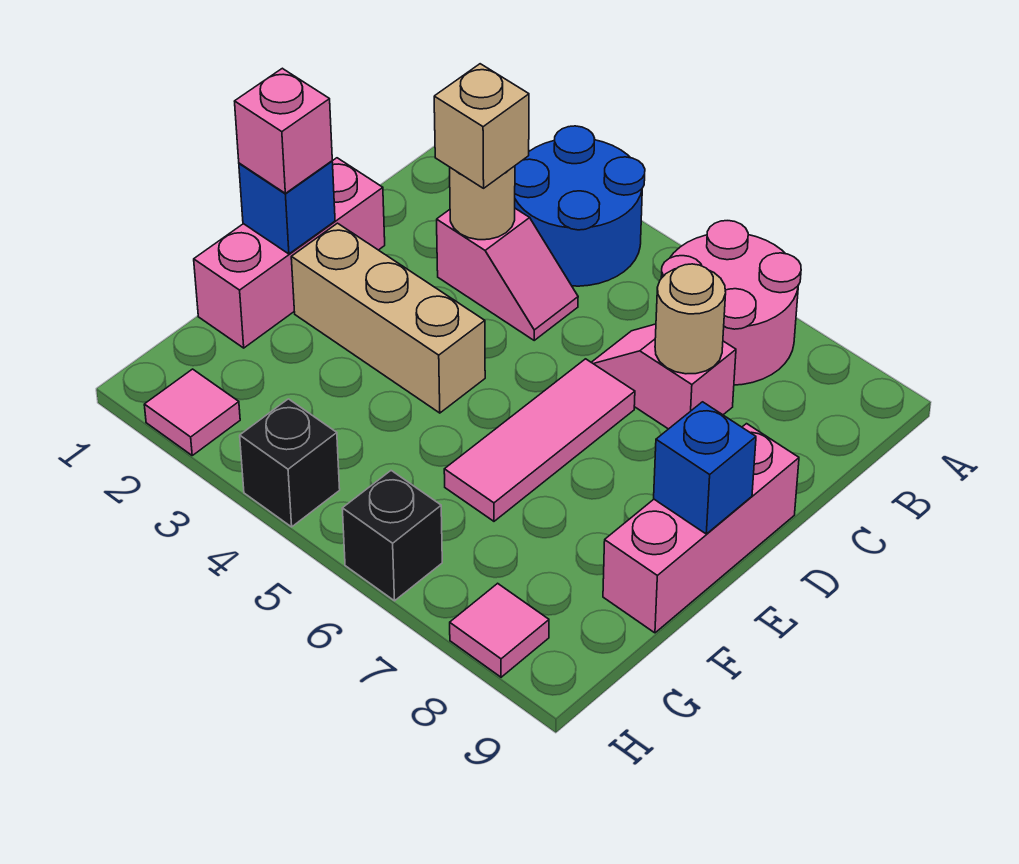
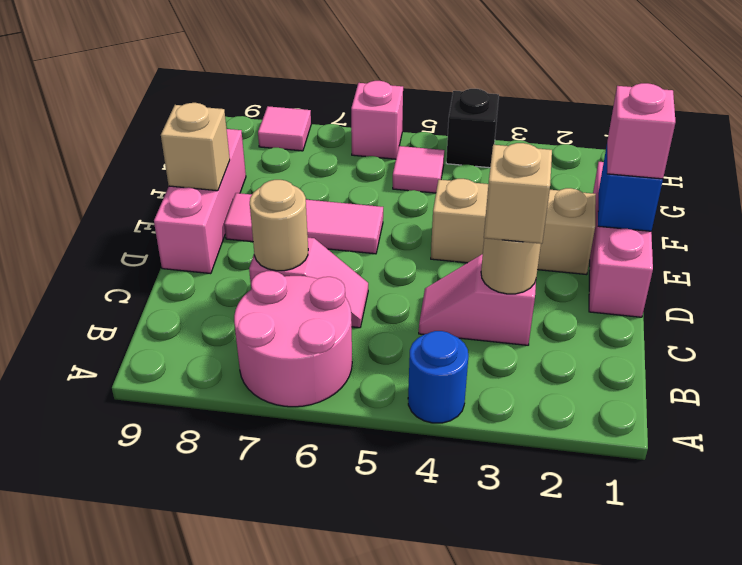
blue 2x2 round brick [515,126,645,286] -> blue 1x1 round brick [408,331,468,423]
pink 1x3 tile [444,359,635,521] -> pink 1x3 tile turned to [224,193,383,254]
blue 1x1 brick [654,402,756,534] -> tan 1x1 brick [161,103,230,191]
pink 1x1 tile [144,369,240,455] -> pink 1x1 tile moved to [393,146,444,193]
black 1x1 brick [342,471,442,601] -> pink 1x1 brick [351,81,403,159]

